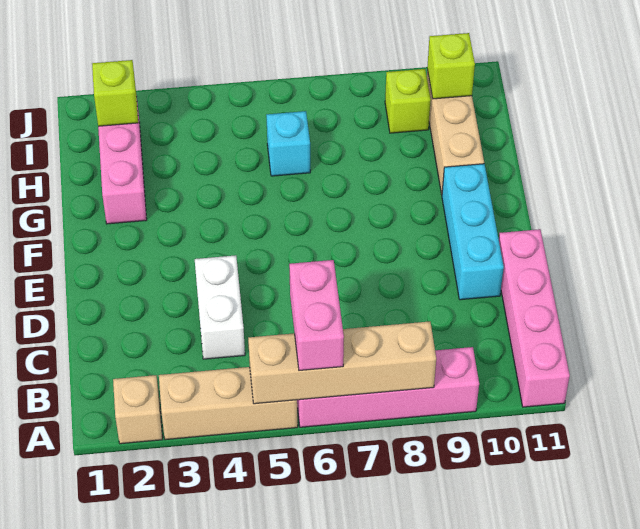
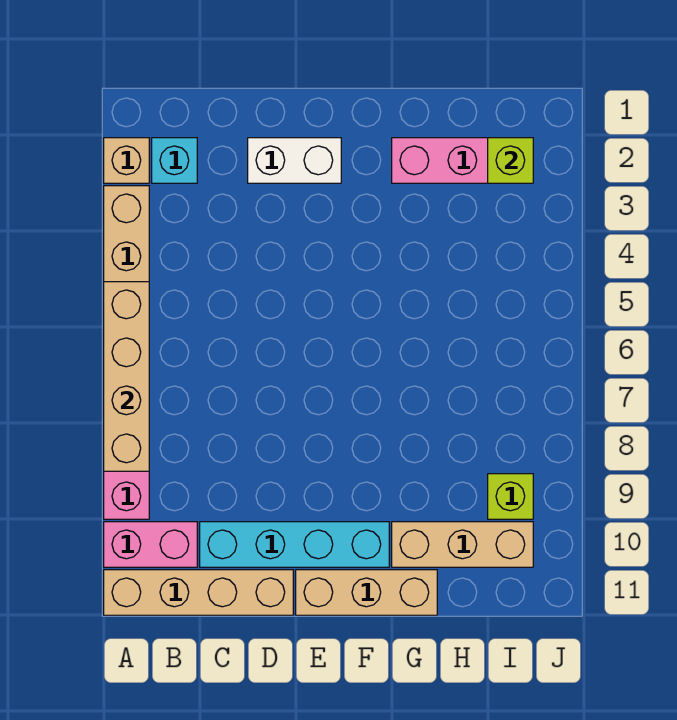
pink 1x2 brick [289,260,344,371] -> pink 1x2 brick moved to [104,522,197,567]
pink 1x4 brick [499,229,570,407] -> tan 1x4 brick [104,570,293,615]
white 1x2 brick [195,255,245,359] -> white 1x2 brick moved to [248,138,341,183]
cyan 1x3 brick [442,164,504,300] -> cyan 1x4 brick [200,522,389,567]
none -> tan 1x3 brick [296,570,437,615]
cyan 1x1 brick [266,111,310,176] -> cyan 1x1 brick moved to [152,138,197,183]
lime 1x1 brick [427,33,475,99] -> none

